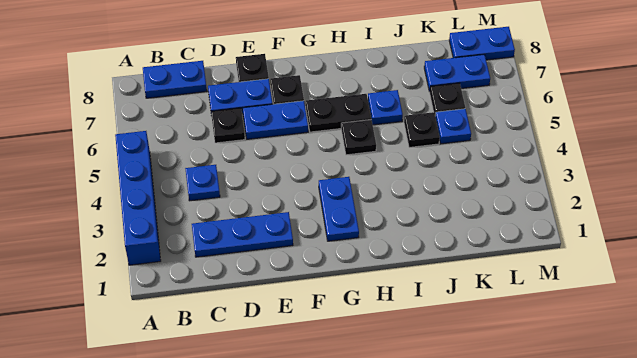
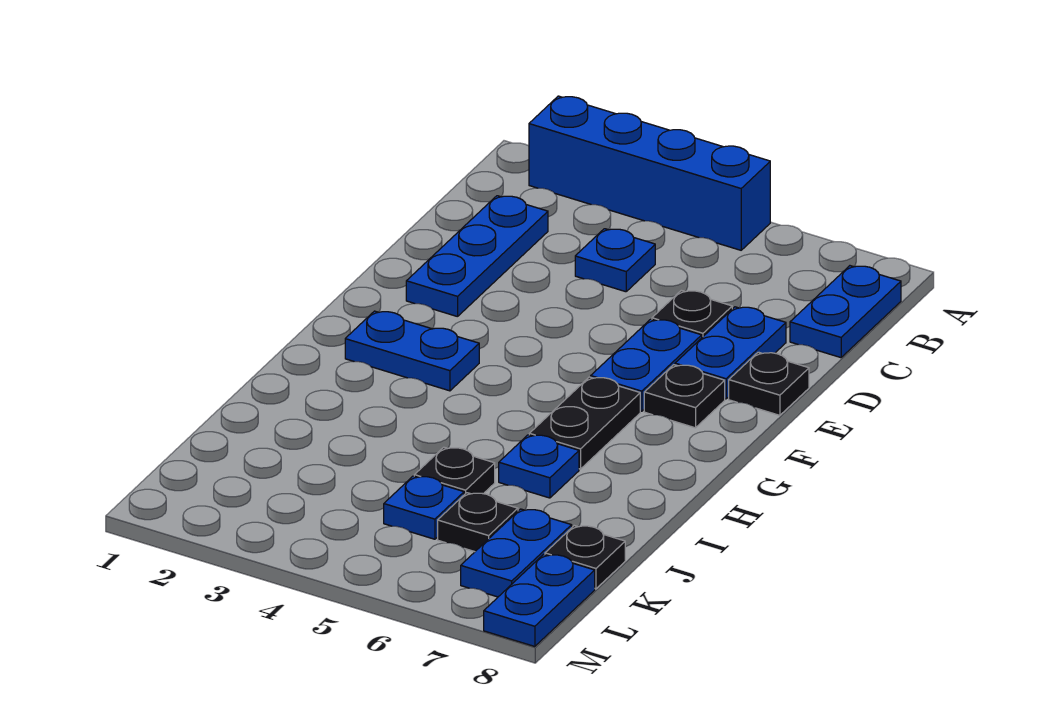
black 1x1 plate [341,120,376,155] -> black 1x1 plate moved to [545,526,625,589]

